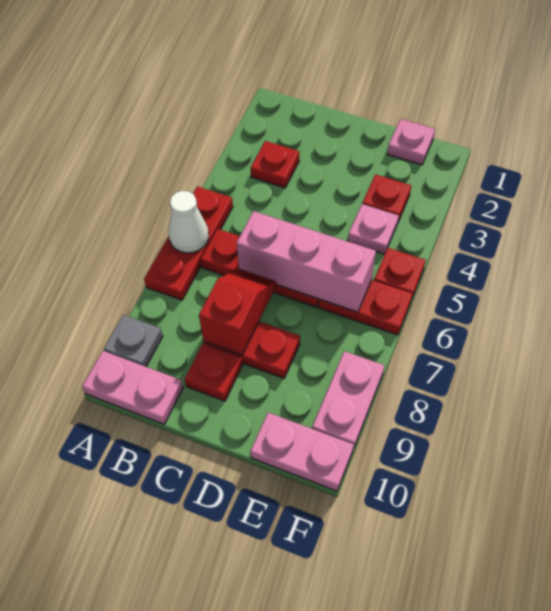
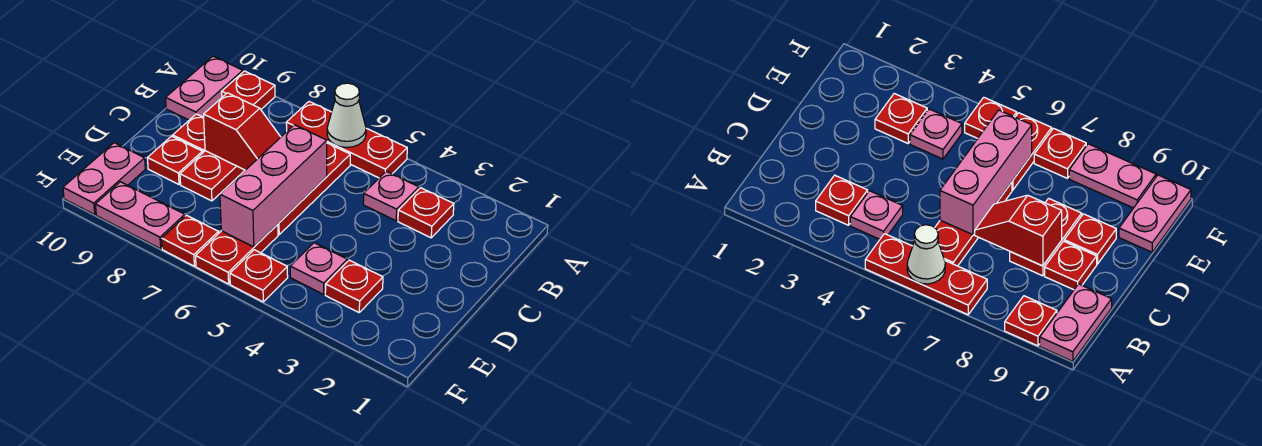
grey 1x1 plate [104,315,163,367] -> red 1x1 plate [222,71,275,109]
none -> red 1x1 plate [147,136,202,184]
pink 1x1 plate [387,119,435,165] -> pink 1x1 plate moved to [363,171,419,221]
none -> red 1x1 plate [162,215,219,266]

